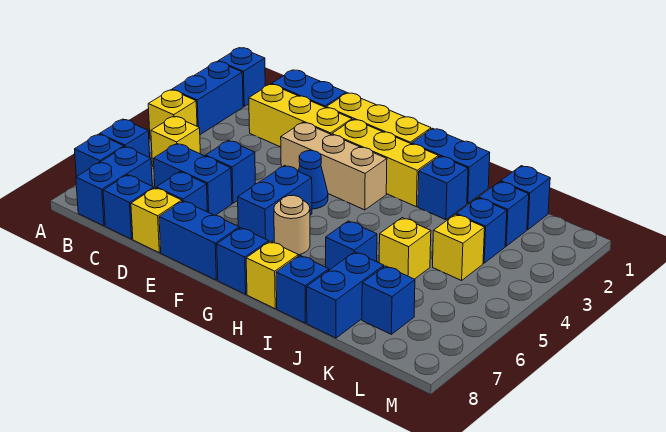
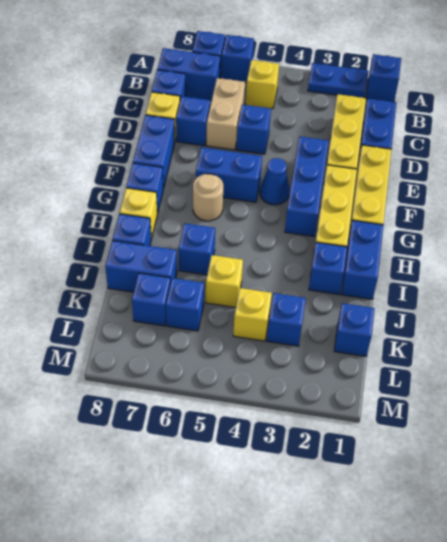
blue 1x2 brick [172,61,243,135] -> blue 1x2 plate [308,63,369,98]
yellow 1x1 brick [148,90,197,139] -> none
blue 1x2 brick [154,144,232,215] -> tan 1x2 brick [206,78,245,150]
tan 1x3 brick [281,122,387,210] -> blue 1x3 brick [285,137,329,237]
blue 1x1 brick [479,182,529,246] -> blue 1x1 brick moved to [166,278,204,331]

